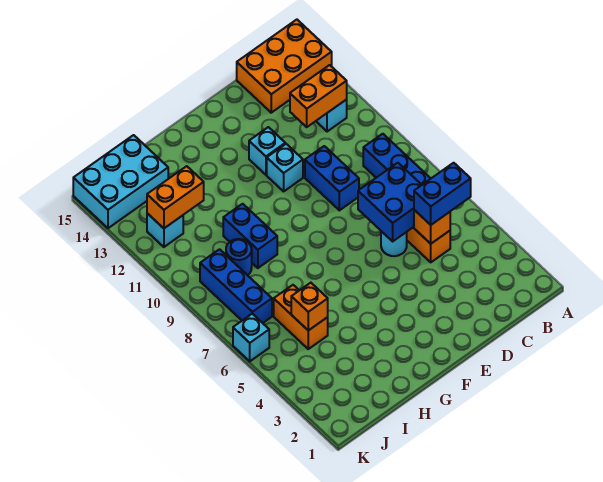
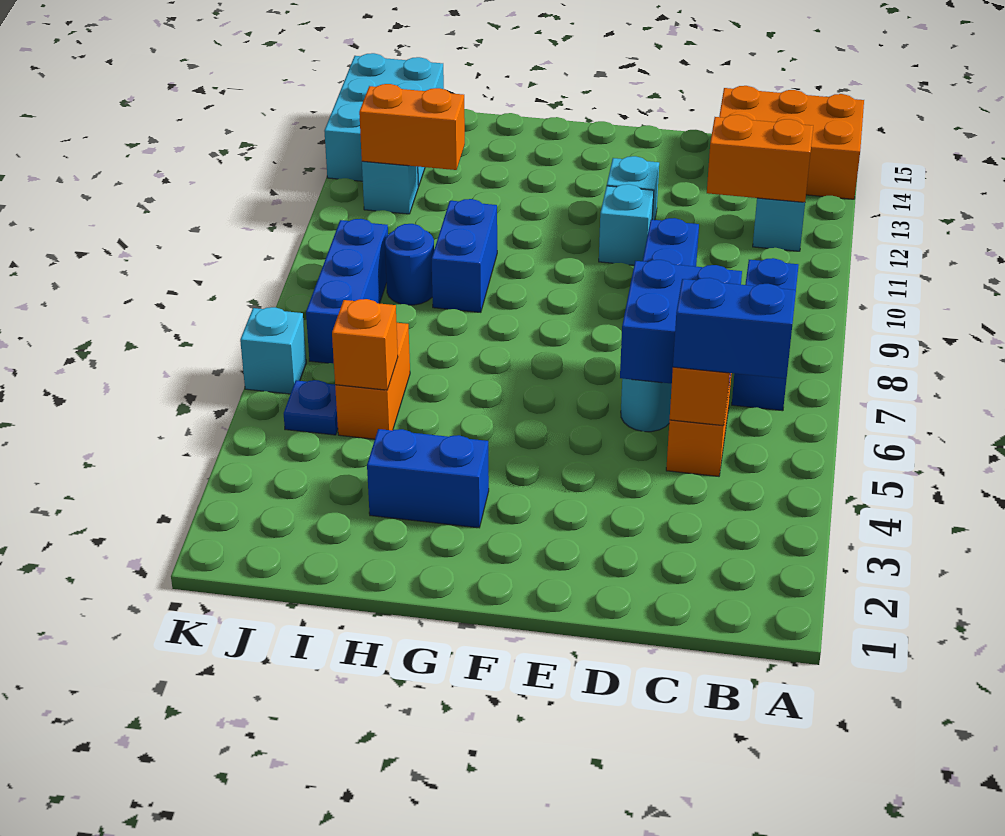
none -> blue 1x2 brick [367,429,489,528]
cyan 2x3 brick [73,135,168,228] -> cyan 2x3 brick turned to [324,53,444,186]
none -> blue 1x1 plate [284,380,338,435]

